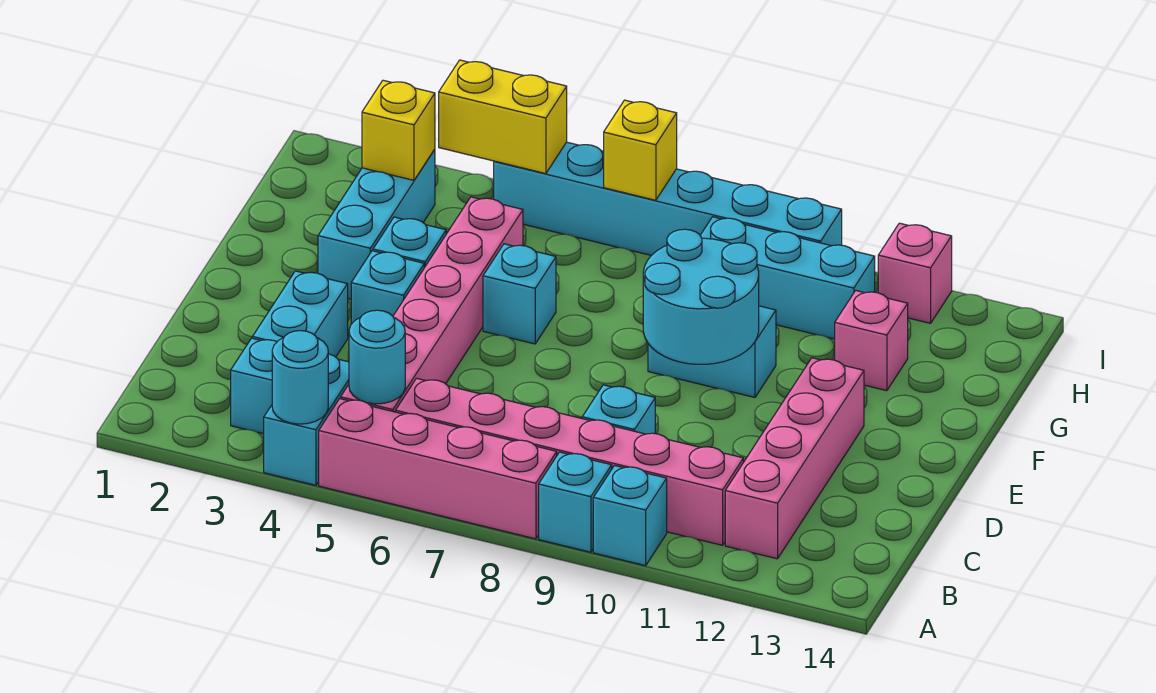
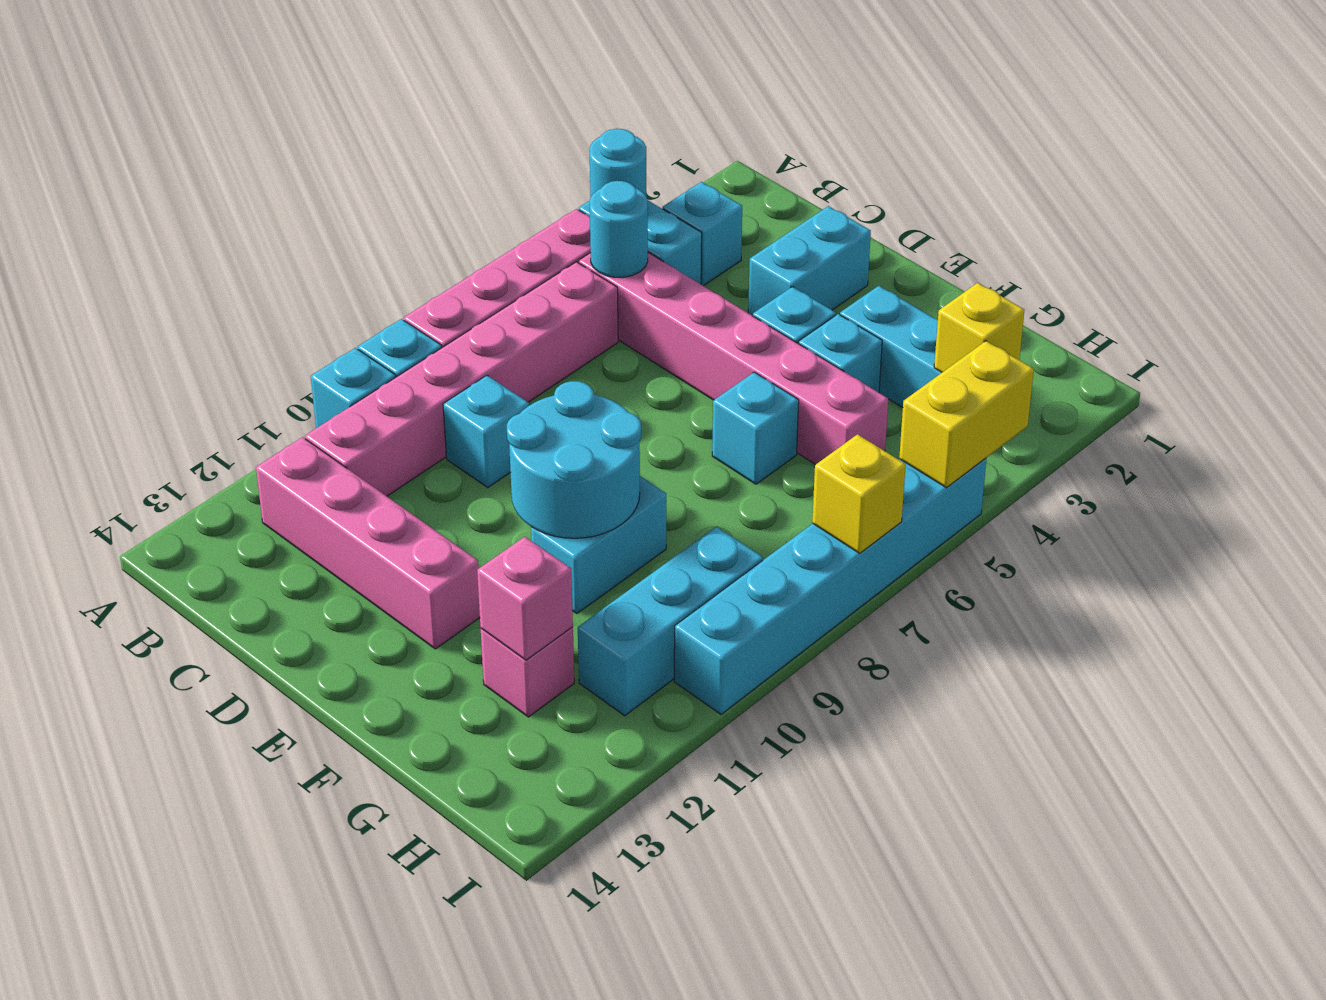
cyan 1x2 brick [252,271,348,357] -> cyan 1x2 brick turned to [748,206,871,316]
pink 1x1 brick [878,223,952,323] -> pink 1x1 brick moved to [477,537,573,660]

